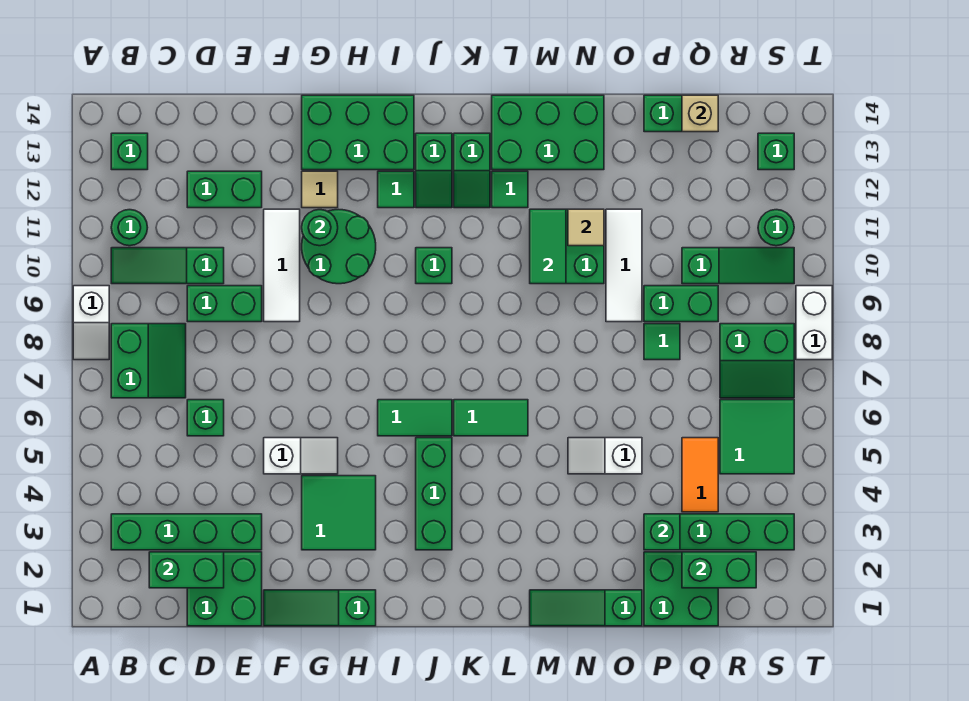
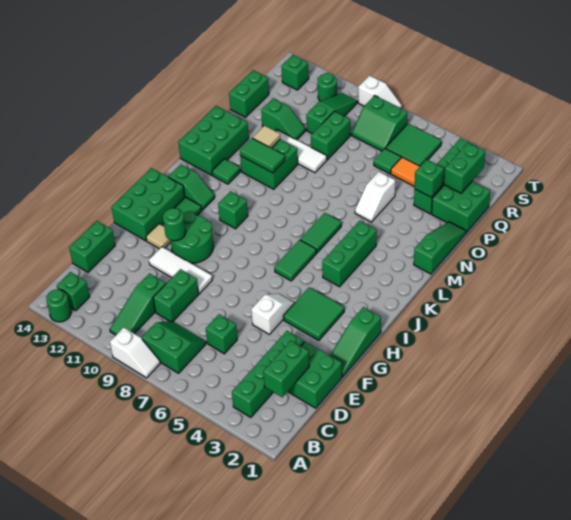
green 1x1 round brick [111,210,148,246] -> green 1x1 round brick moved to [46,289,71,322]
green 1x2 brick [187,171,262,208] -> green 1x2 brick moved to [69,221,115,272]
green 1x3 brick [416,438,452,550] -> green 1x3 brick turned to [322,221,377,287]
green 1x2 slope [454,133,490,208] -> green 1x2 slope moved to [261,98,306,140]
green 1x3 slope [530,590,642,626] -> green 1x3 slope turned to [414,222,466,274]
green 1x1 tile [644,324,680,360] -> green 1x1 tile moved to [374,148,401,174]
tan 1x1 brick [682,95,718,132] -> none
green 2x2 slope [720,324,794,398] -> green 2x2 slope turned to [352,95,408,151]
white 1x2 brick [796,286,832,360] -> white 1x2 slope [358,75,402,108]

